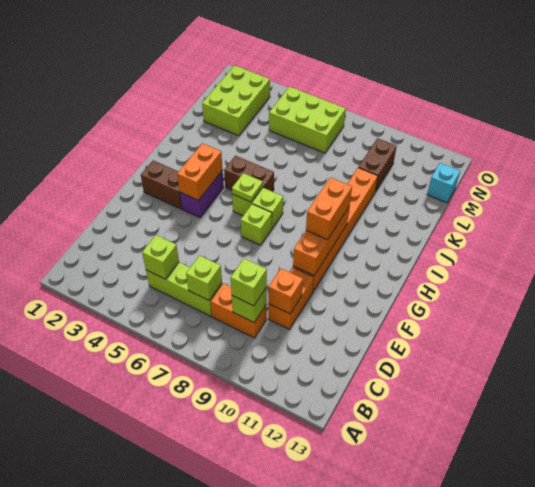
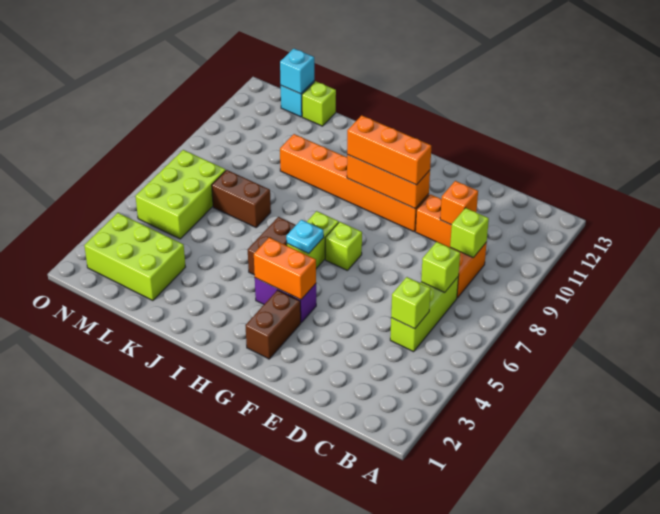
lime 1x1 brick [231,259,267,306] -> lime 1x1 brick moved to [302,81,336,126]
orange 1x2 brick [306,177,352,240] -> orange 1x3 brick [347,115,431,185]
lime 1x1 plate [232,173,263,202] -> cyan 1x1 plate [286,220,324,254]
brown 1x2 brick [358,138,397,192] -> brown 1x2 brick moved to [212,170,271,227]
none -> cyan 1x1 brick [280,49,314,94]

